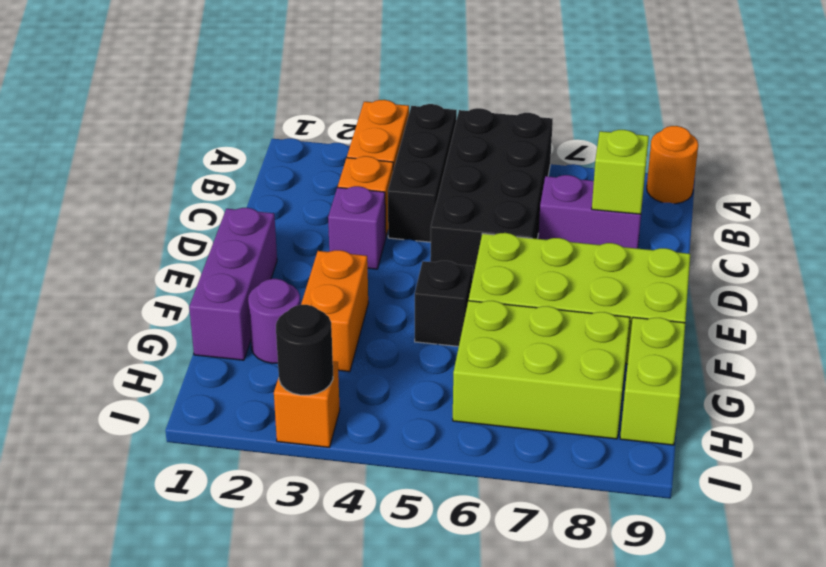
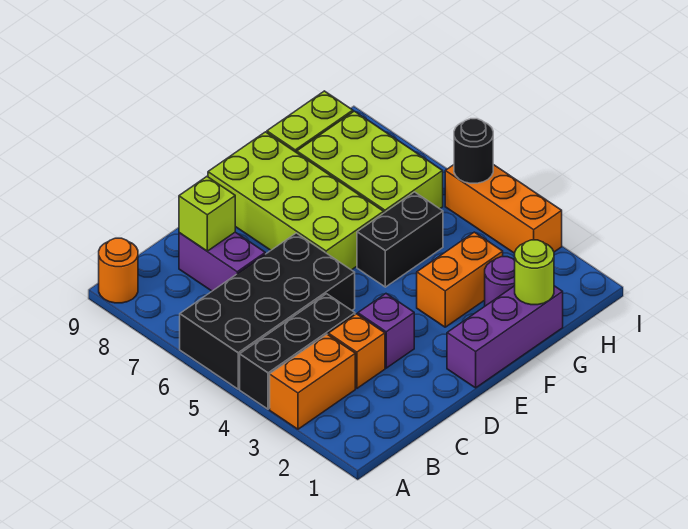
black 1x1 brick [415,261,473,346] -> black 1x2 brick [357,192,443,287]
none -> lime 1x1 round brick [515,240,554,305]
orange 1x1 brick [274,361,340,447] -> orange 1x3 brick [445,165,562,253]
black 1x1 round brick [276,305,333,395] -> black 1x1 round brick moved to [454,119,493,183]

